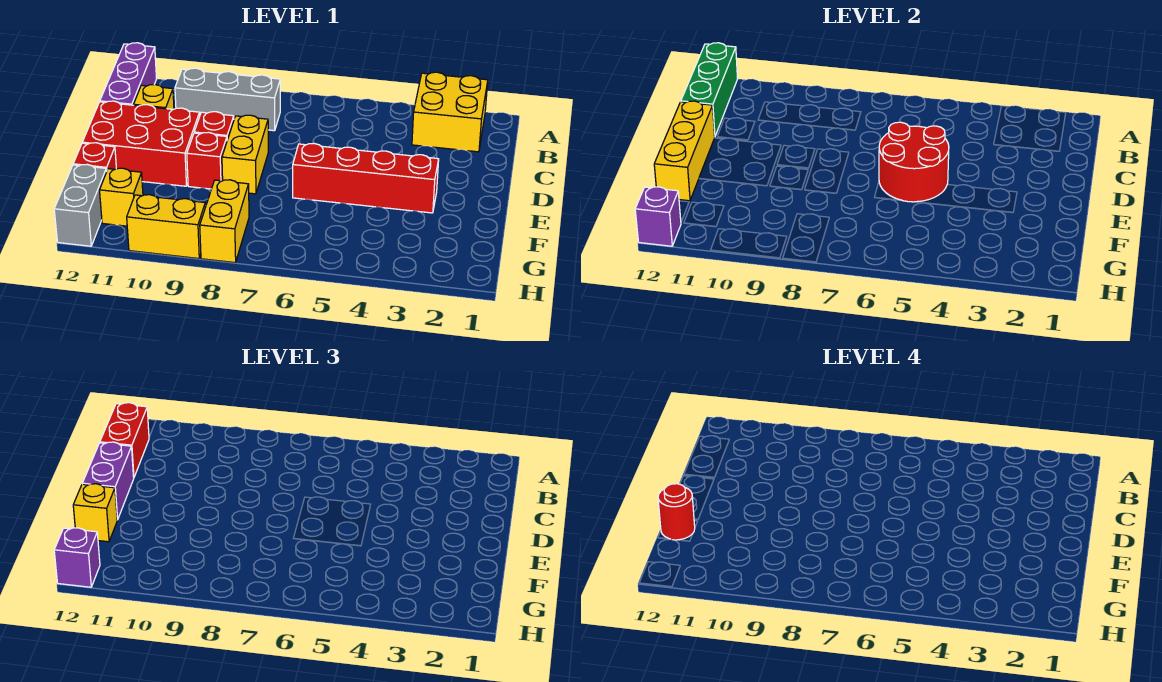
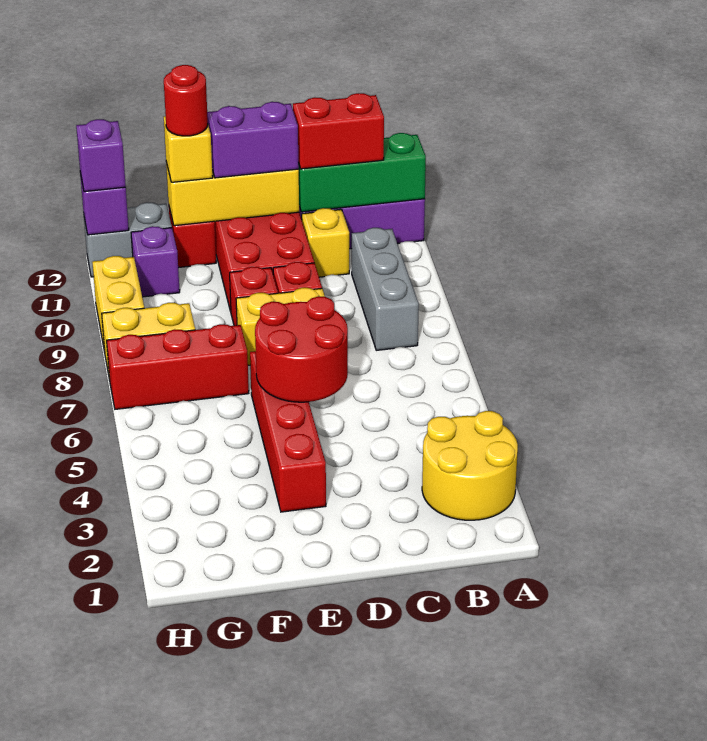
yellow 2x2 brick [412,72,488,152] -> yellow 2x2 round brick [422,411,518,520]
none -> red 1x3 brick [107,324,249,409]
yellow 1x1 brick [100,168,143,226] -> purple 1x1 brick [131,226,180,297]

